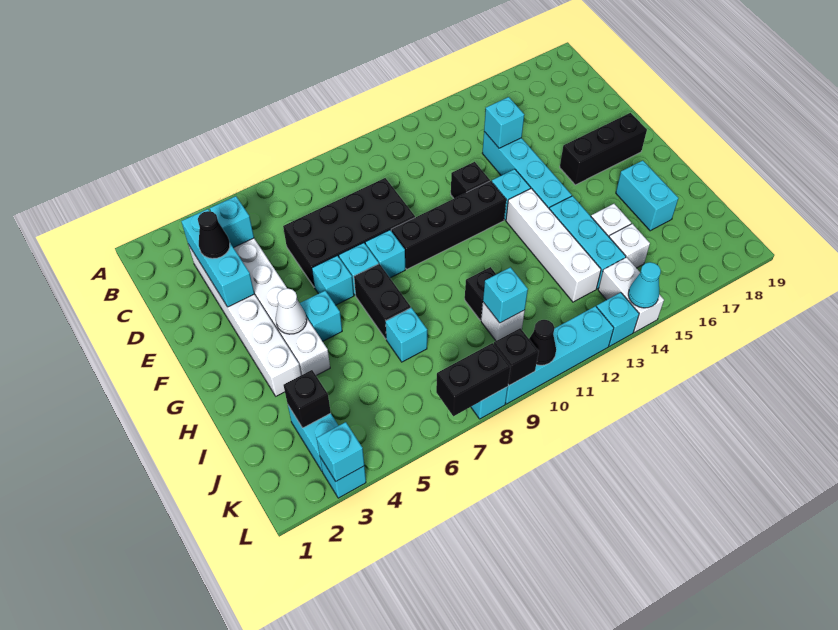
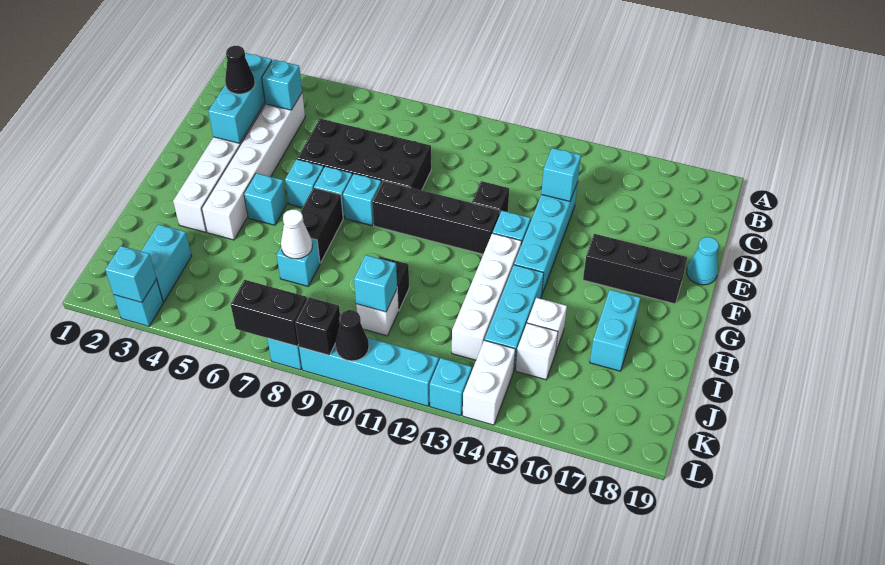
white 1x1 cone [276,288,307,334] -> white 1x1 cone moved to [281,210,312,259]
black 1x1 brick [283,370,331,428] -> none
cyan 1x1 cone [628,262,661,308] -> cyan 1x1 cone moved to [687,237,719,285]

